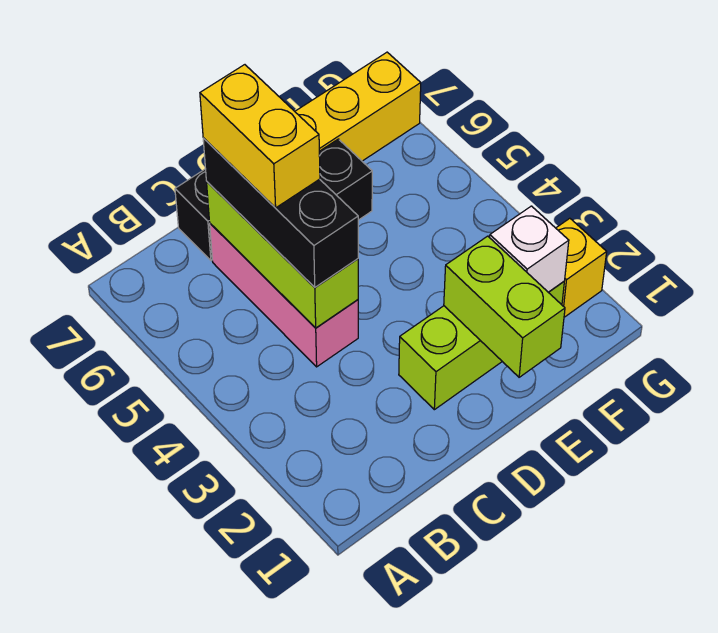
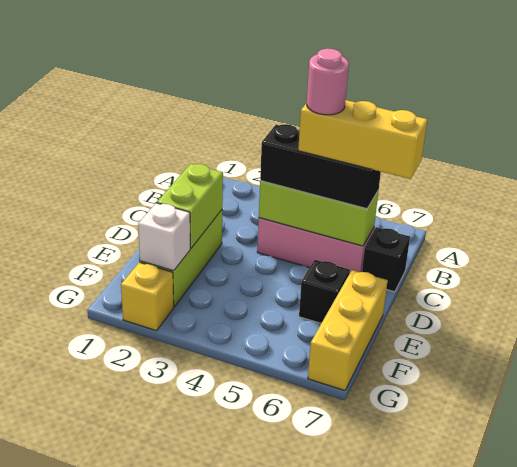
yellow 1x2 brick [200,65,320,208] -> yellow 1x3 brick [298,100,427,179]
none -> pink 1x1 round brick [307,48,349,115]
lime 1x2 brick [444,236,565,377] -> lime 1x2 brick turned to [157,164,223,249]

